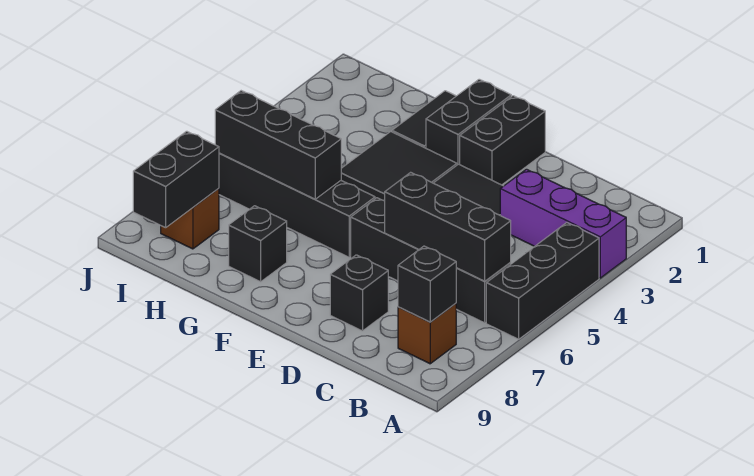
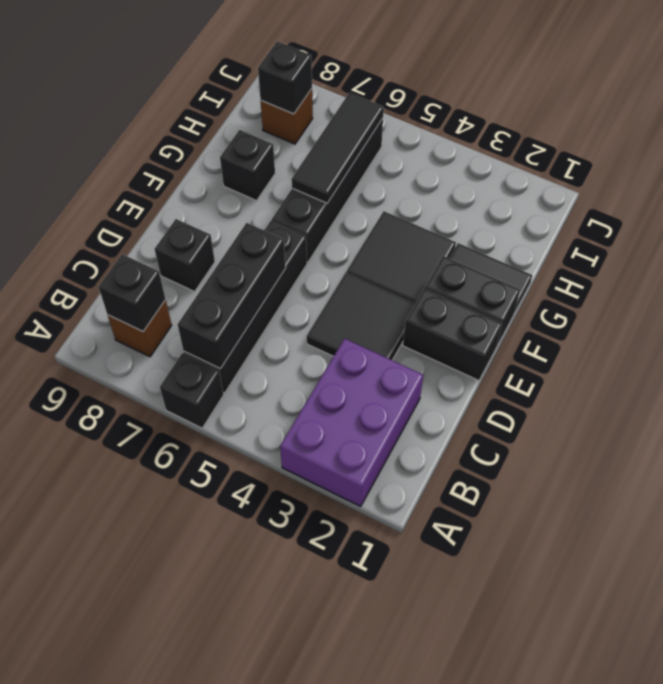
purple 1x3 brick [500,169,626,278] -> purple 2x3 brick [280,339,423,506]
black 1x3 brick [486,223,599,339] -> black 1x1 brick [160,353,224,428]
black 1x3 brick [215,91,341,199] -> black 1x3 tile [292,93,384,203]
black 1x2 brick [133,131,219,228] -> black 1x1 brick [258,41,312,114]

